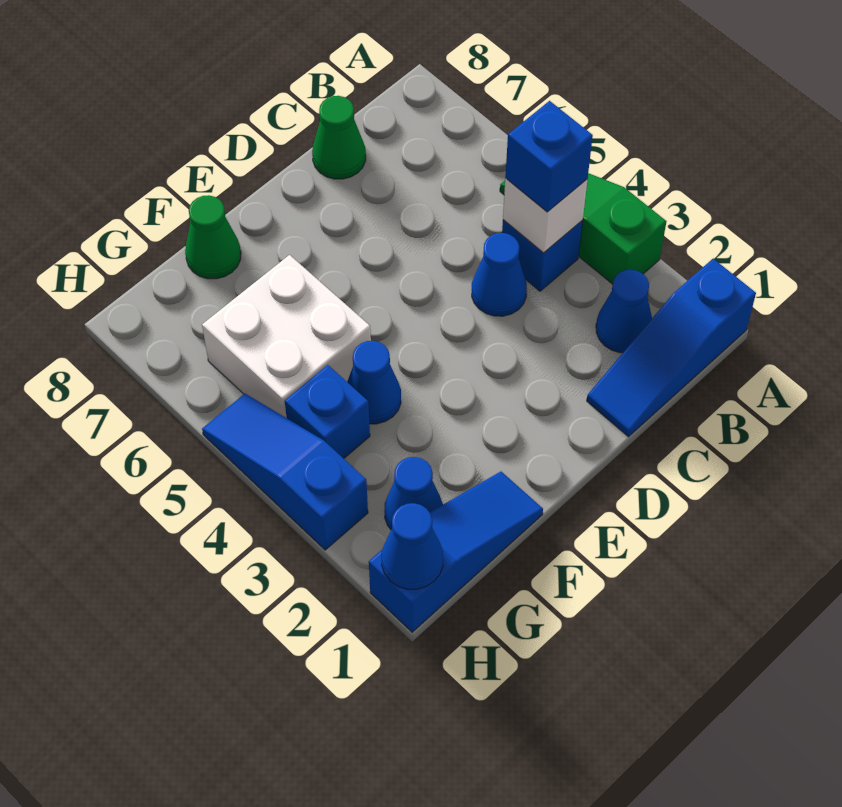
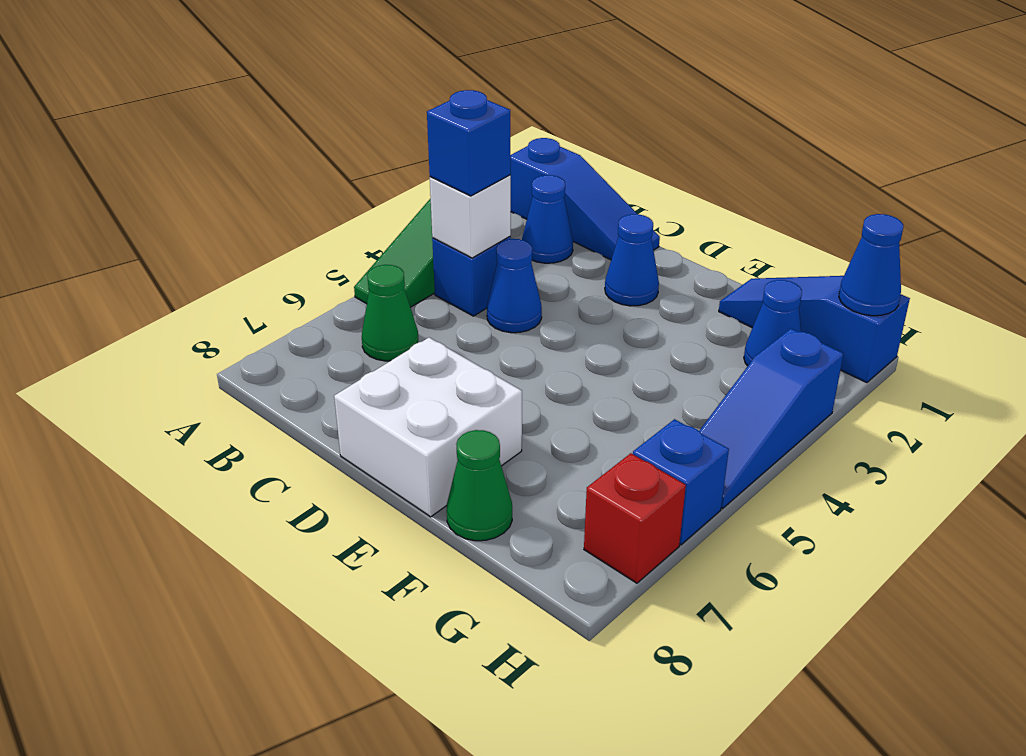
green 1x1 cone [312,96,366,179] -> green 1x1 cone moved to [362,265,418,361]
blue 1x1 cone [347,341,401,424] -> blue 1x1 cone moved to [605,214,659,306]
white 2x2 brick [202,255,371,418] -> white 2x2 brick moved to [334,338,522,517]
blue 1x1 brick [285,365,370,458] -> blue 1x1 brick moved to [633,419,729,545]
none -> red 1x1 brick [584,453,686,583]

